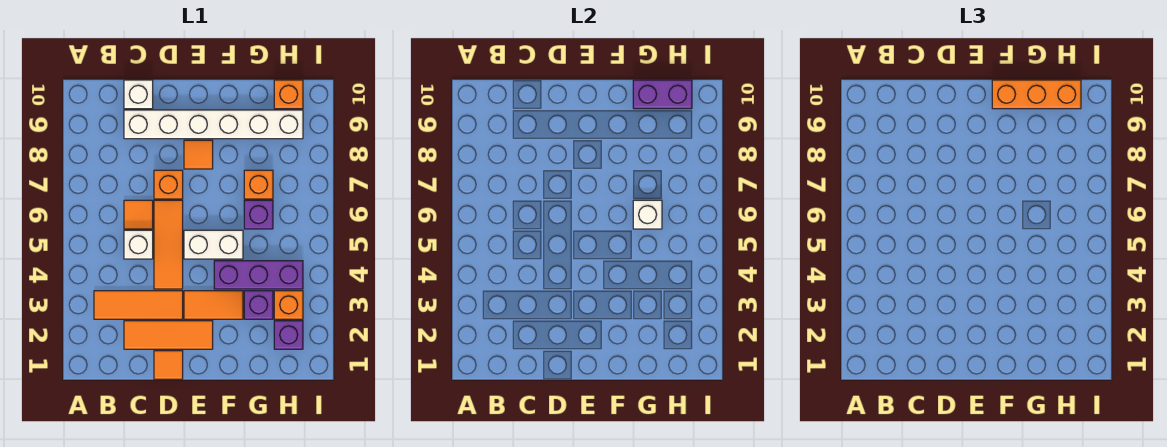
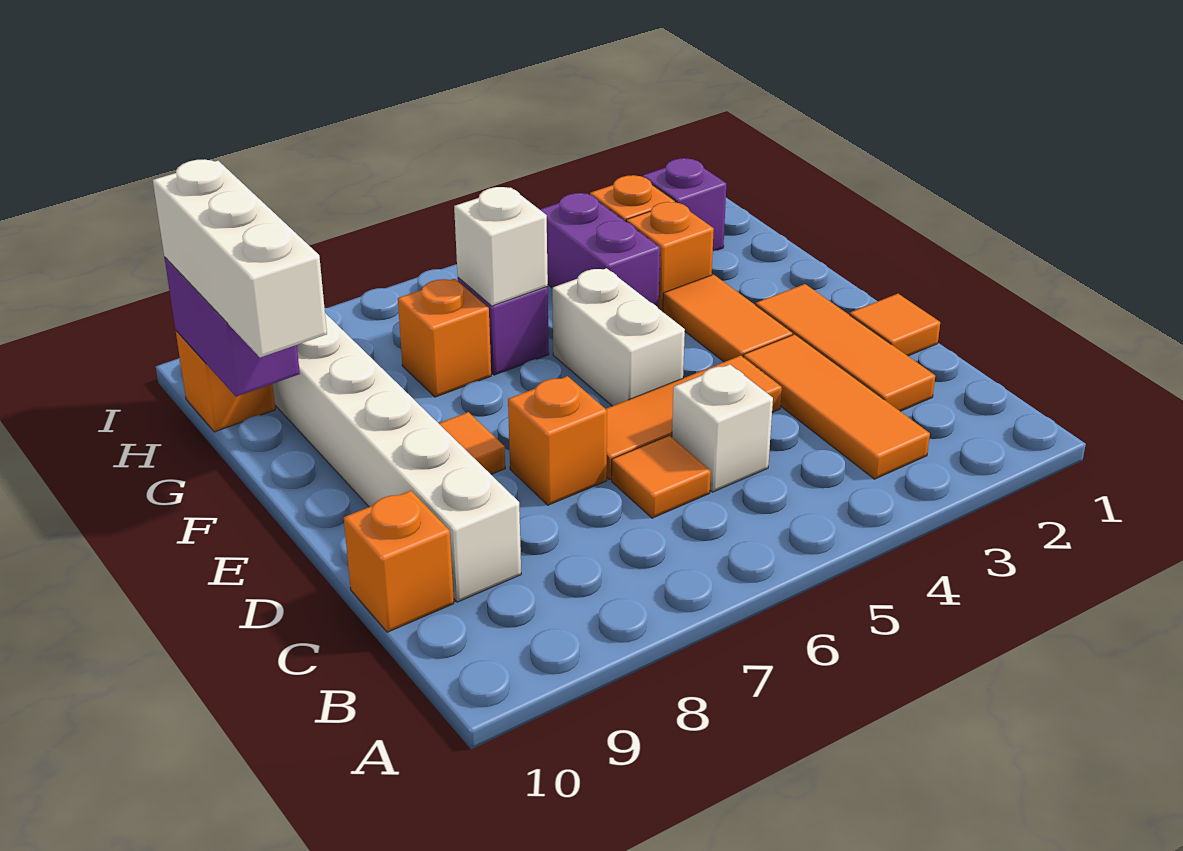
white 1x1 brick [124,80,153,109] -> orange 1x1 brick [344,491,454,632]
purple 1x3 brick [214,261,303,289] -> purple 1x2 brick [540,193,660,309]
orange 1x3 brick [992,80,1081,109] -> white 1x3 brick [153,159,327,357]
purple 1x1 brick [244,291,273,319] -> orange 1x1 brick [626,202,714,312]

